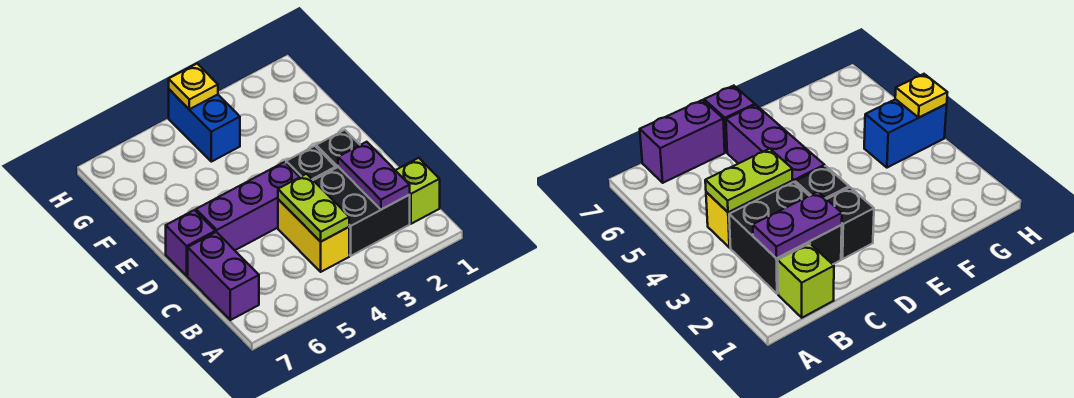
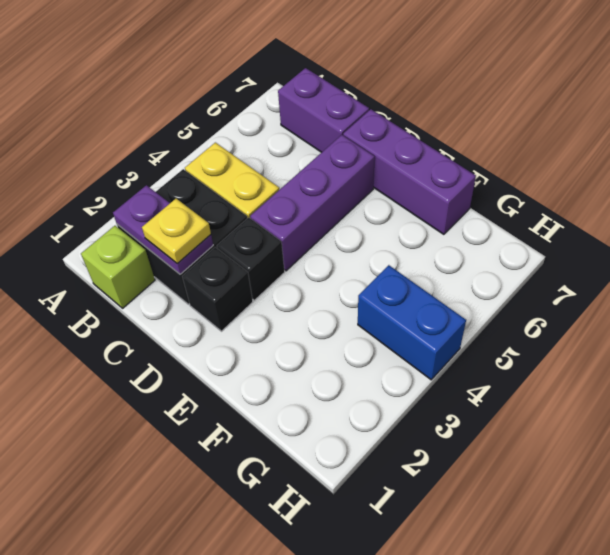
lime 1x2 plate [278,174,349,242] -> none
purple 1x1 brick [166,210,215,276] -> purple 1x3 brick [343,109,476,234]
yellow 1x1 plate [169,64,218,109] -> yellow 1x1 plate moved to [142,199,211,264]

